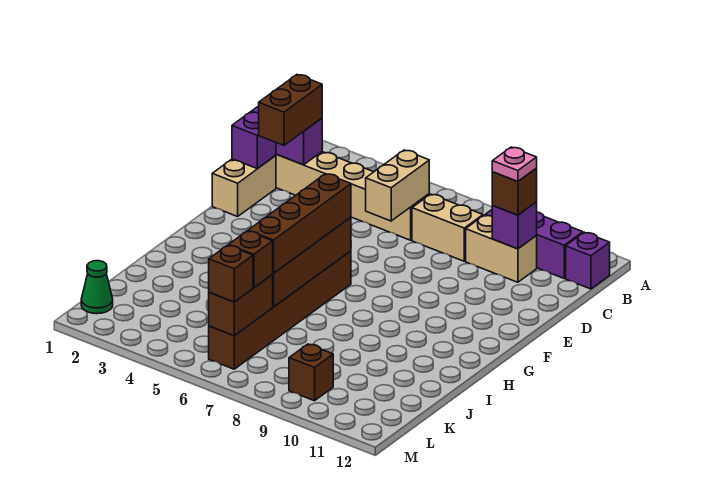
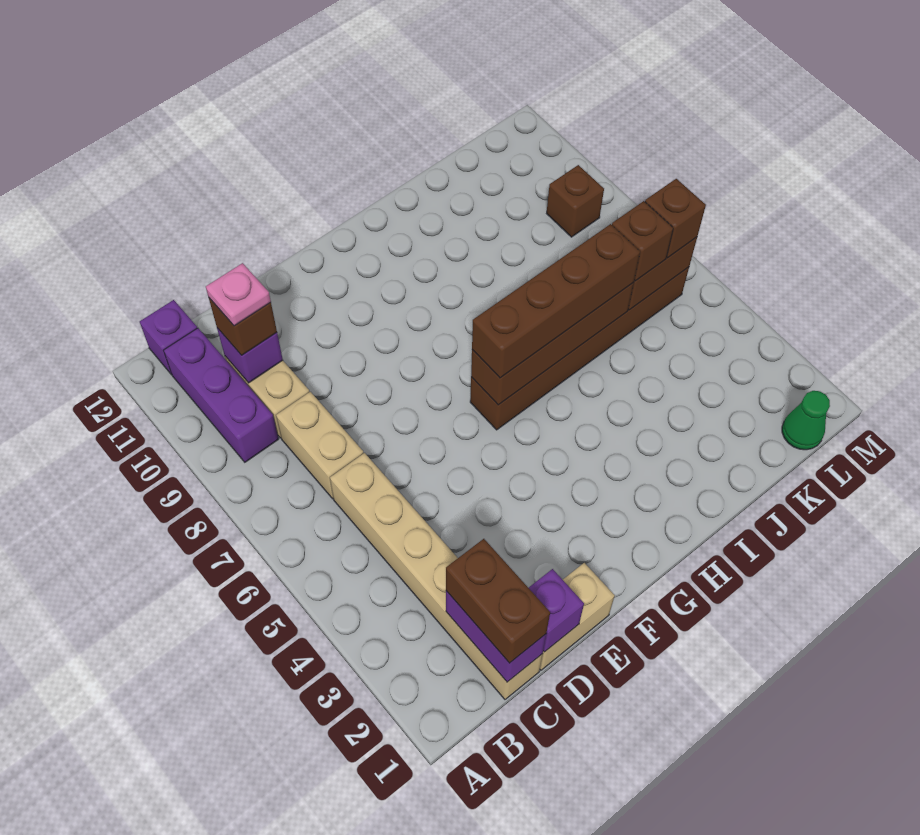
brown 1x2 brick [259,75,322,145] -> brown 1x2 brick turned to [446,539,550,663]
tan 1x2 brick [366,150,429,221] -> none

